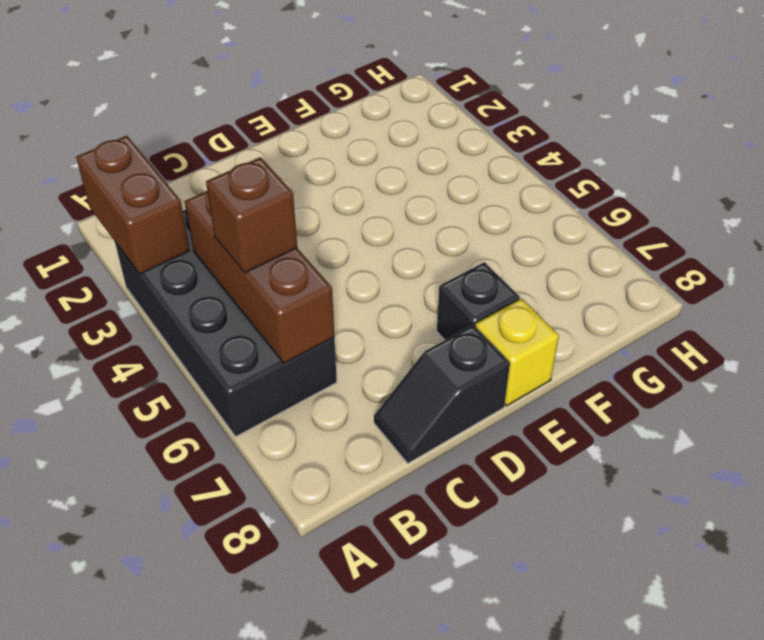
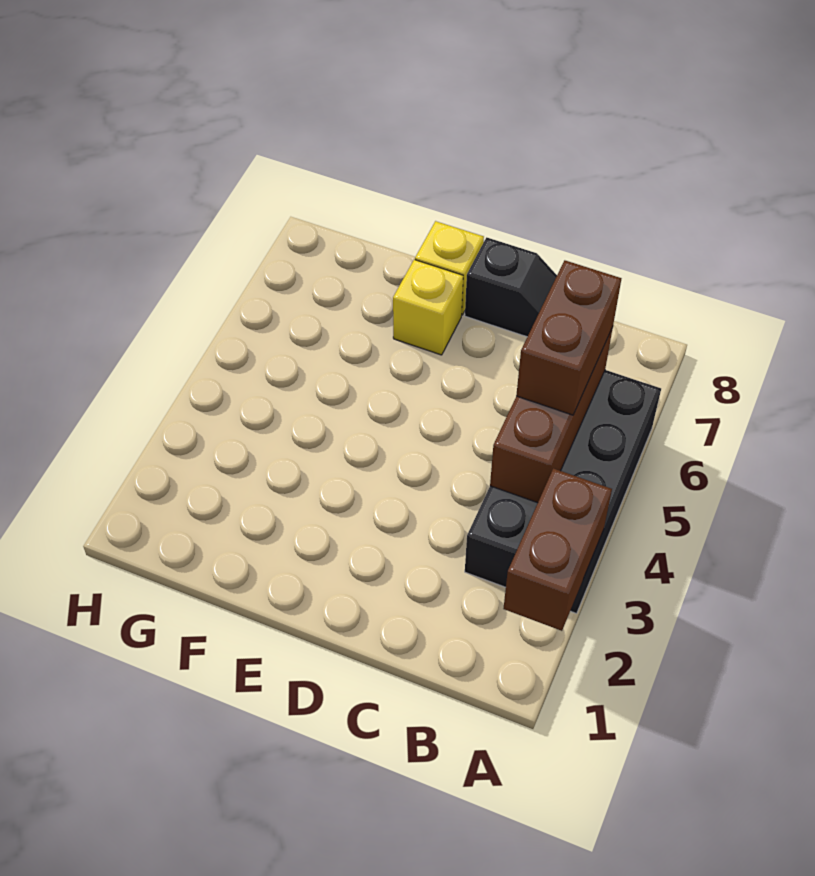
brown 1x1 brick [206,157,297,273] -> brown 1x2 brick [516,260,622,415]
black 1x1 brick [437,262,520,340] -> yellow 1x1 brick [393,260,463,355]

